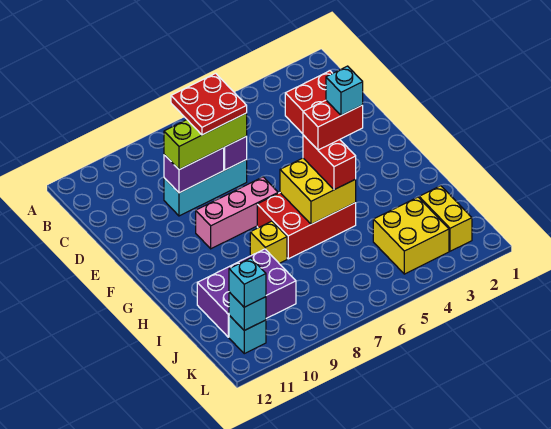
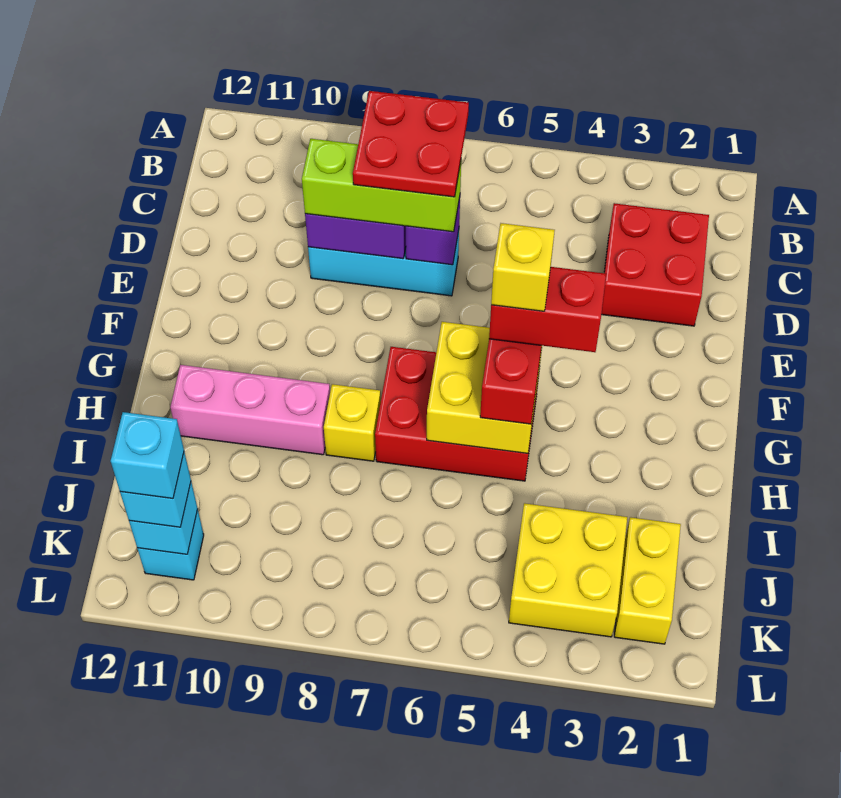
pink 1x3 brick [196,177,278,249] -> pink 1x3 brick moved to [170,365,330,455]
cyan 1x1 brick [326,66,363,115] -> cyan 1x1 brick moved to [111,412,184,499]
none -> yellow 1x1 brick [491,223,555,311]
purple 2x3 brick [197,249,296,337] -> none

